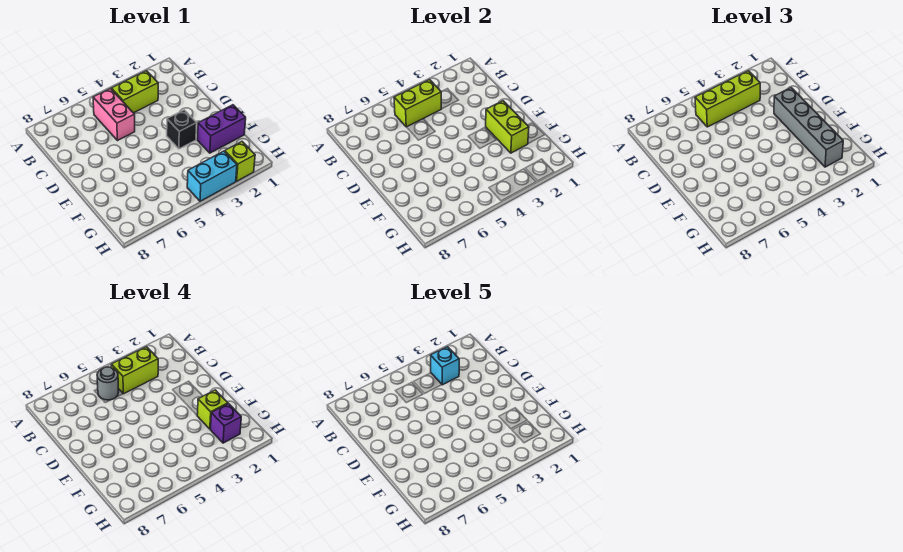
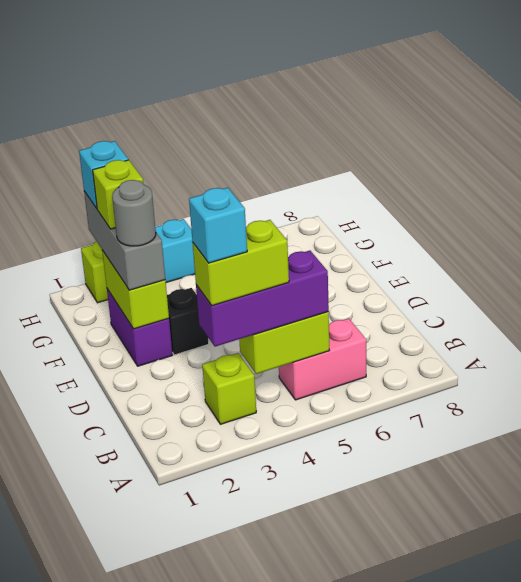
lime 1x2 brick [111,71,158,113] -> lime 1x1 brick [202,353,256,424]
lime 1x3 brick [695,71,760,127] -> purple 1x3 brick [196,251,329,347]
pink 1x2 brick [93,89,135,141] -> pink 1x2 brick turned to [279,318,366,400]
grey 1x1 round brick [97,367,119,400] -> grey 1x1 round brick moved to [112,180,156,246]
grey 1x4 brick [774,88,843,167] -> grey 1x3 brick [84,191,165,290]
purple 1x2 brick [197,105,246,153] -> purple 1x2 brick turned to [107,289,172,366]
purple 1x1 brick [210,404,241,443] -> cyan 1x1 brick [79,141,128,209]

